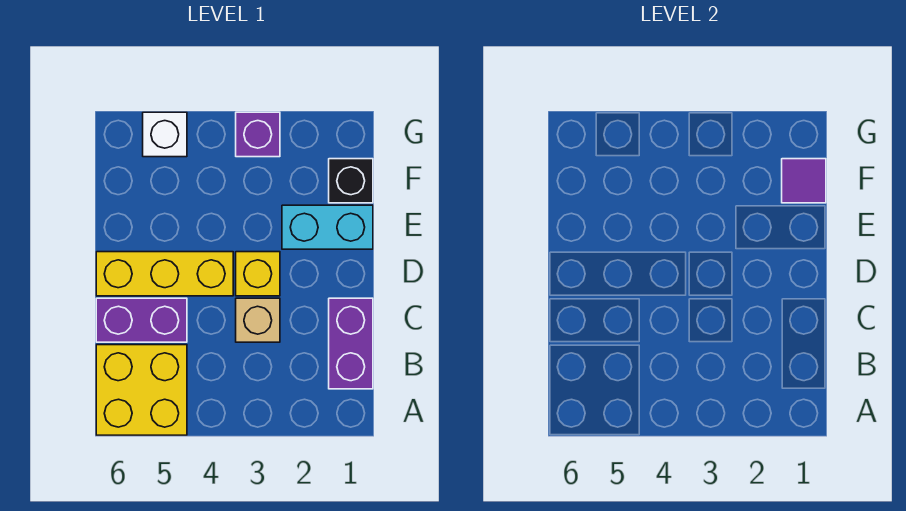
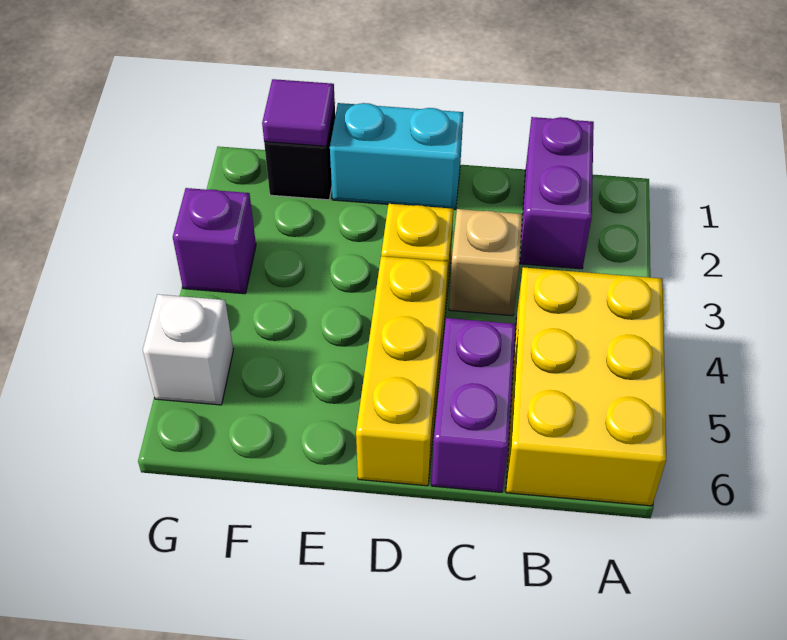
yellow 2x2 brick [96,345,187,435] -> yellow 2x3 brick [506,267,666,506]
purple 1x2 brick [329,298,373,389] -> purple 1x2 brick turned to [520,117,594,269]
cyan 1x2 brick [282,205,373,249] -> cyan 1x2 brick turned to [330,103,463,210]

